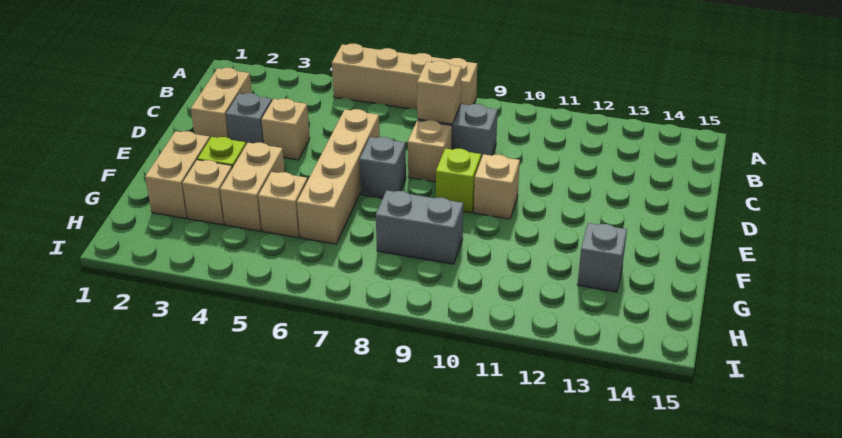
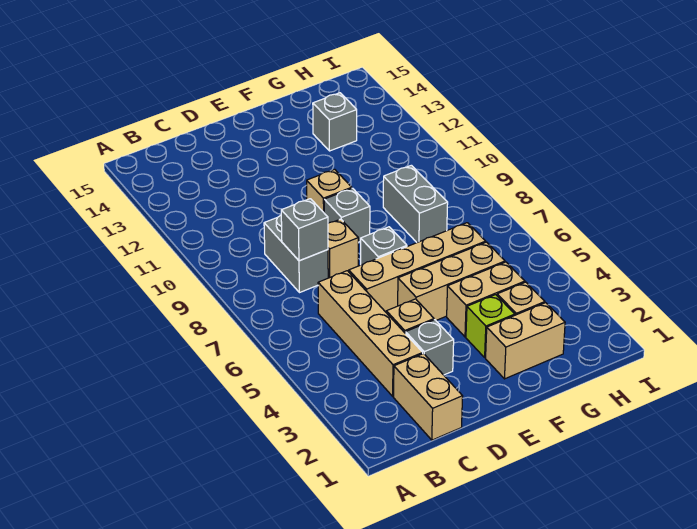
tan 1x4 brick [332,44,477,109] -> tan 1x4 brick moved to [318,271,423,396]
tan 1x2 brick [191,68,252,138] -> tan 1x2 brick turned to [394,354,463,440]
tan 1x1 brick [417,61,462,124] -> grey 1x1 brick [281,199,328,261]
lime 1x1 brick [436,149,481,213] -> grey 1x1 brick [324,188,370,242]
tan 1x1 brick [258,172,308,238] -> tan 1x3 brick [398,242,505,320]

